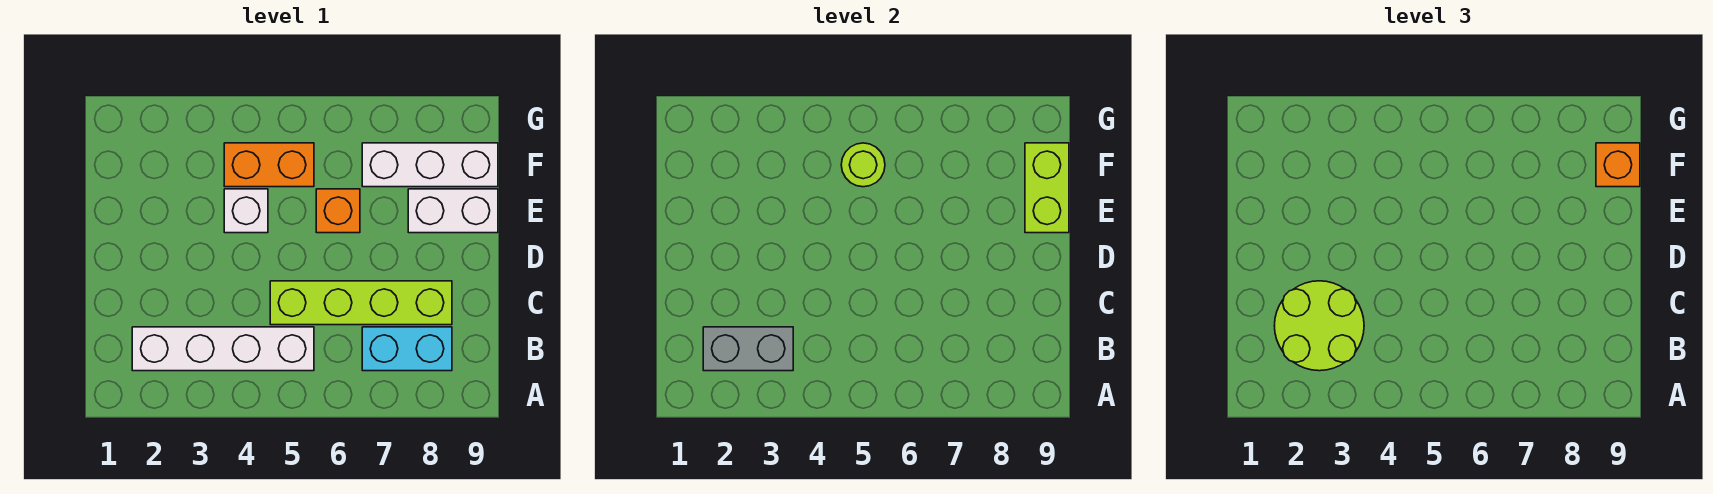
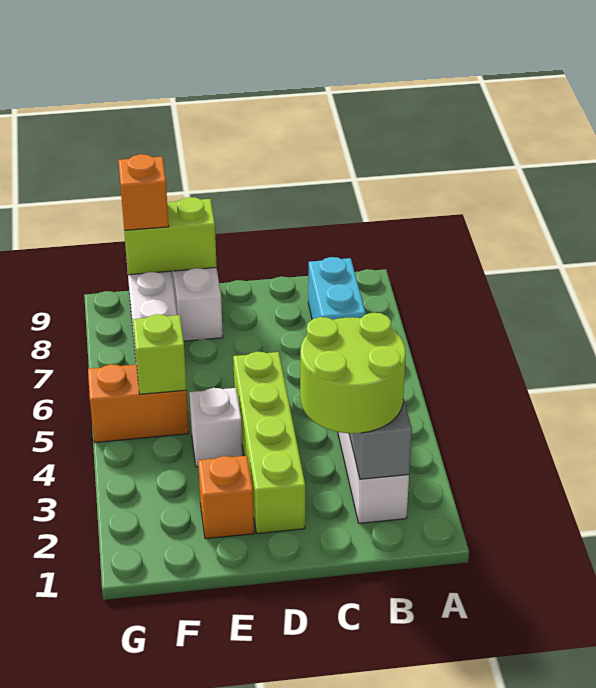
lime 1x4 brick [270,281,452,325] -> lime 1x4 brick moved to [233,352,305,533]
orange 1x1 brick [316,189,360,233] -> orange 1x1 brick moved to [198,456,254,539]
orange 1x2 brick [224,143,314,187] -> orange 1x2 brick turned to [88,364,189,442]
lime 1x1 round brick [841,143,885,187] -> lime 1x1 brick [133,314,187,394]

